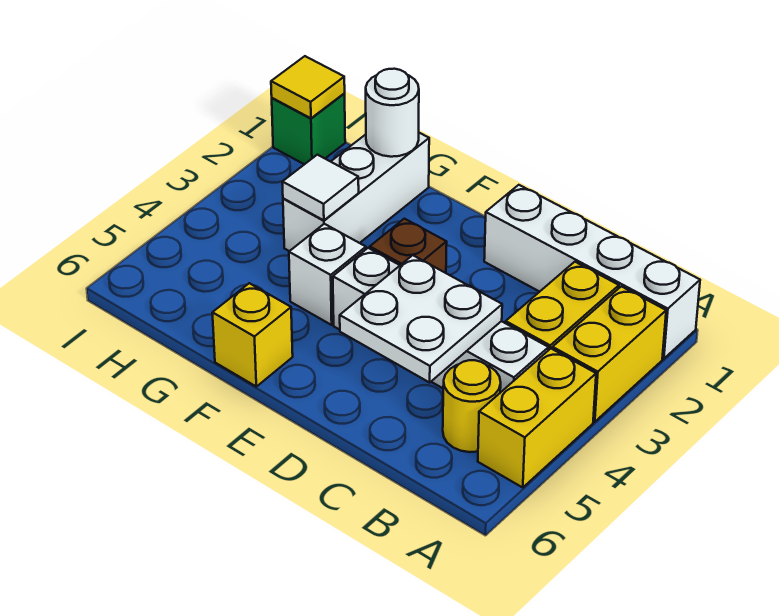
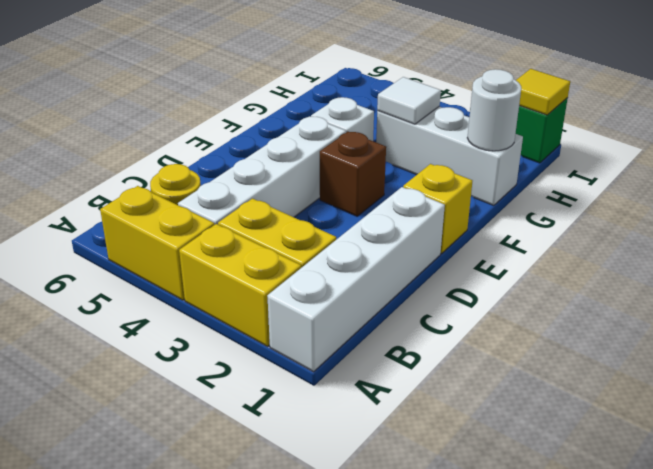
white 2x2 plate [340,255,502,382] -> none
yellow 1x1 brick [212,283,293,387] -> yellow 1x1 brick moved to [403,164,472,254]

